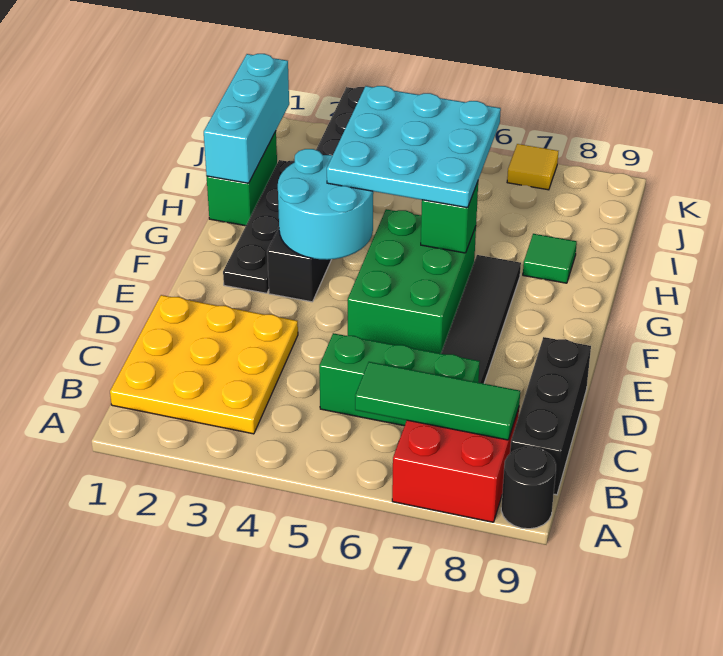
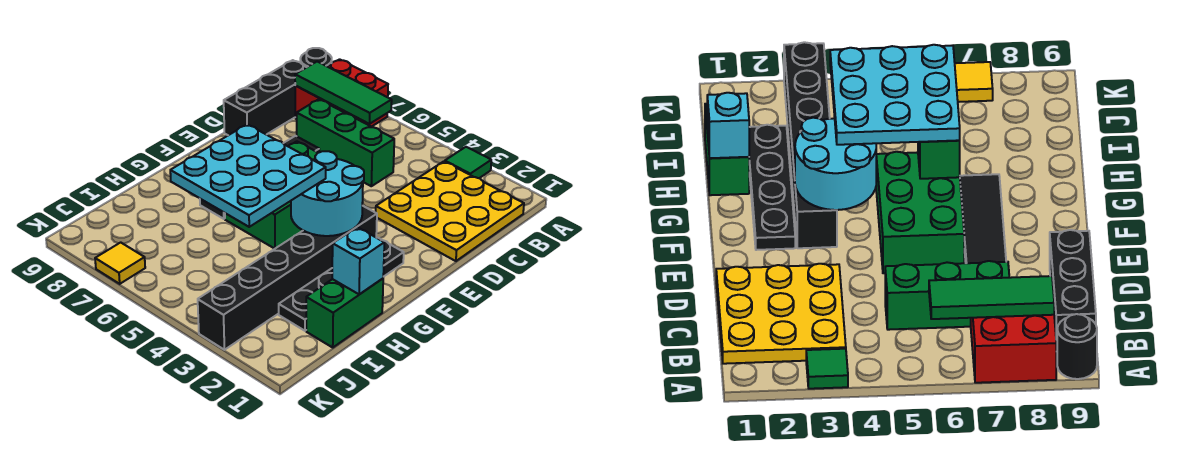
cyan 1x3 brick [204,54,289,183] -> cyan 1x1 brick [332,227,384,294]
green 1x1 tile [523,234,577,283] -> green 1x1 tile moved to [445,147,491,178]

